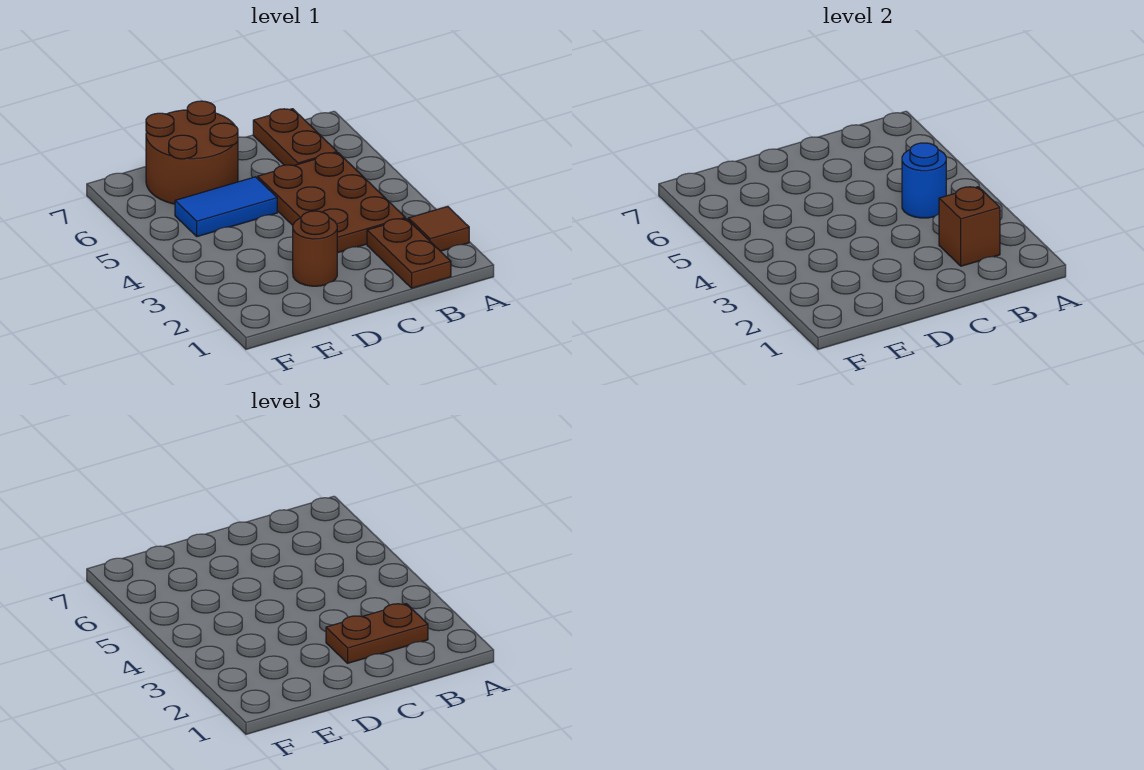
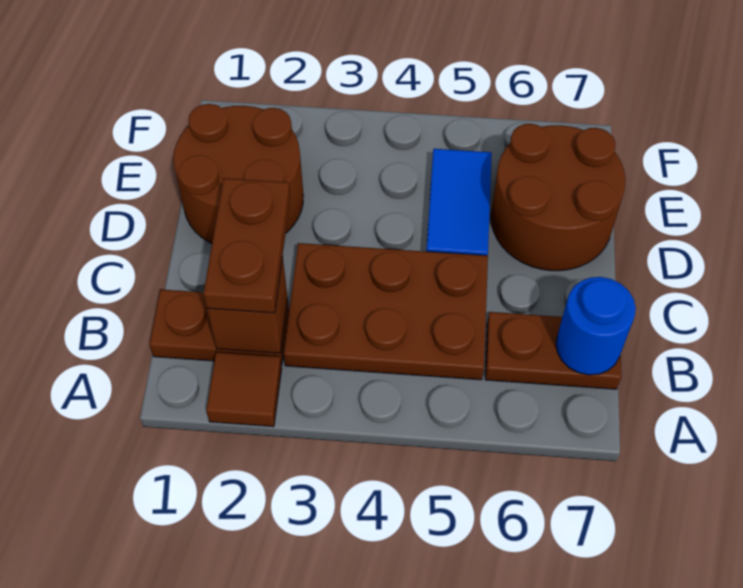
blue 1x1 round brick [902,143,946,218] -> blue 1x1 round brick moved to [556,277,636,375]
brown 1x1 round brick [293,211,337,286] -> brown 2x2 round brick [173,104,304,243]

